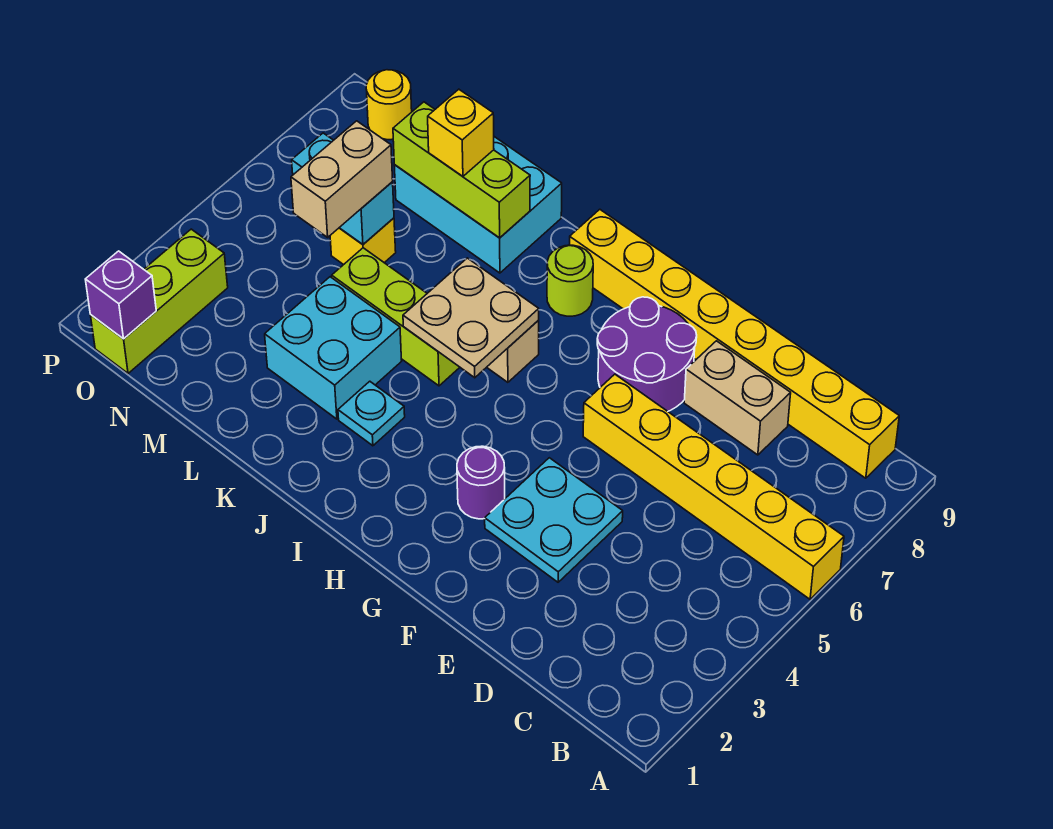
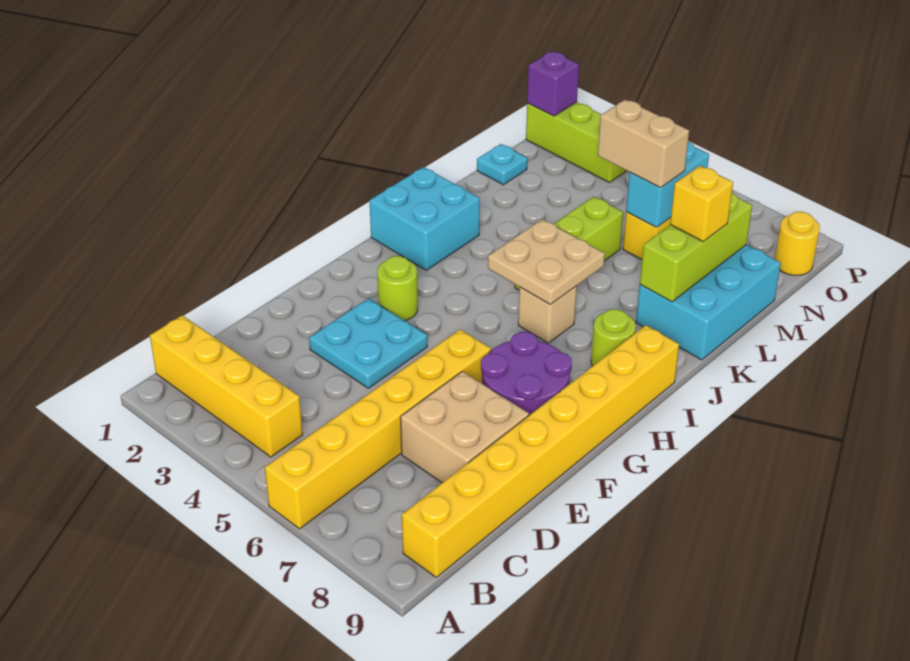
none -> yellow 1x4 brick [150,315,303,457]
tan 1x2 brick [684,341,791,455] -> tan 2x2 brick [401,371,529,483]
purple 1x1 round brick [457,446,505,519] -> lime 1x1 round brick [377,256,418,321]
cyan 1x1 plate [338,381,405,446] -> cyan 1x1 plate moved to [477,144,527,185]
cyan 2x2 brick [265,277,402,419] -> cyan 2x2 brick moved to [369,167,480,270]

